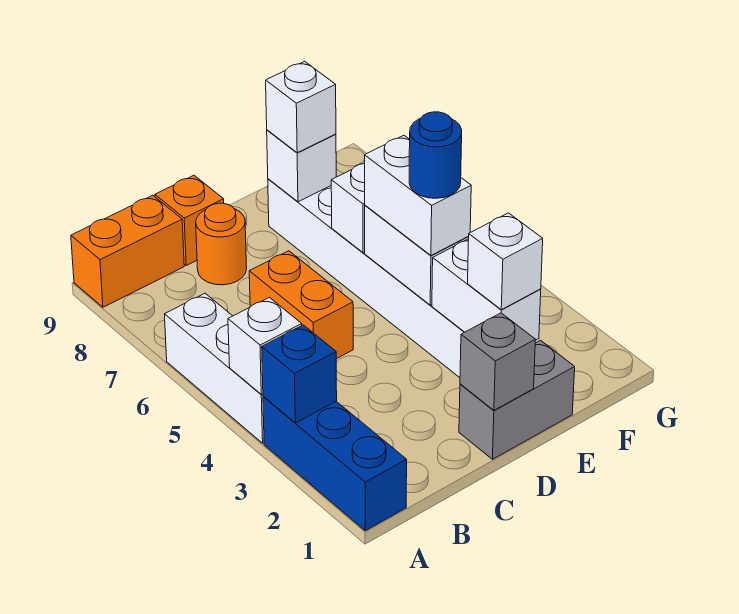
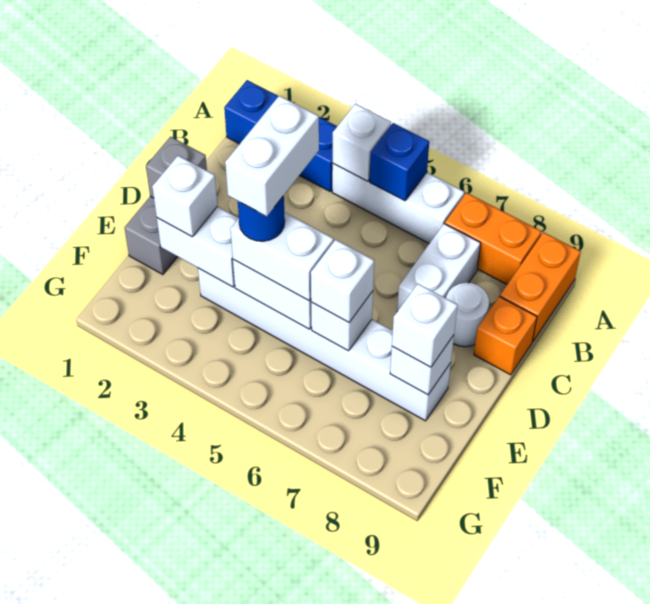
blue 1x1 brick [262,325,337,423] -> blue 1x1 brick moved to [370,123,429,201]
none -> white 1x2 brick [397,224,481,311]
orange 1x2 brick [249,251,353,359] -> orange 1x2 brick moved to [445,193,542,284]
orange 1x1 round brick [196,203,247,285] -> white 1x1 round brick [446,283,489,347]
none -> white 1x2 brick [225,96,319,216]
none -> white 1x1 brick [311,240,374,322]

